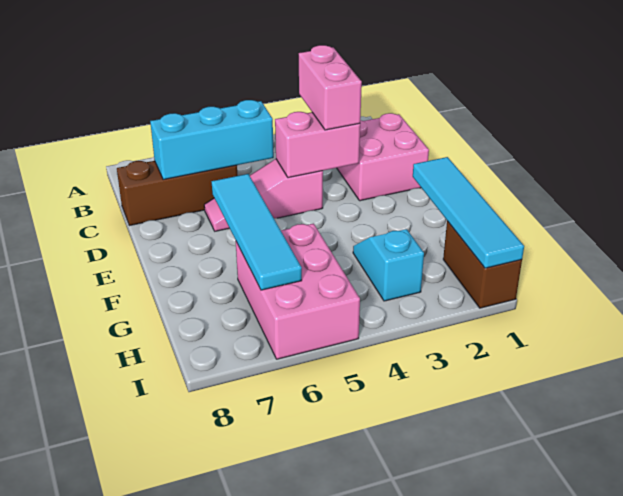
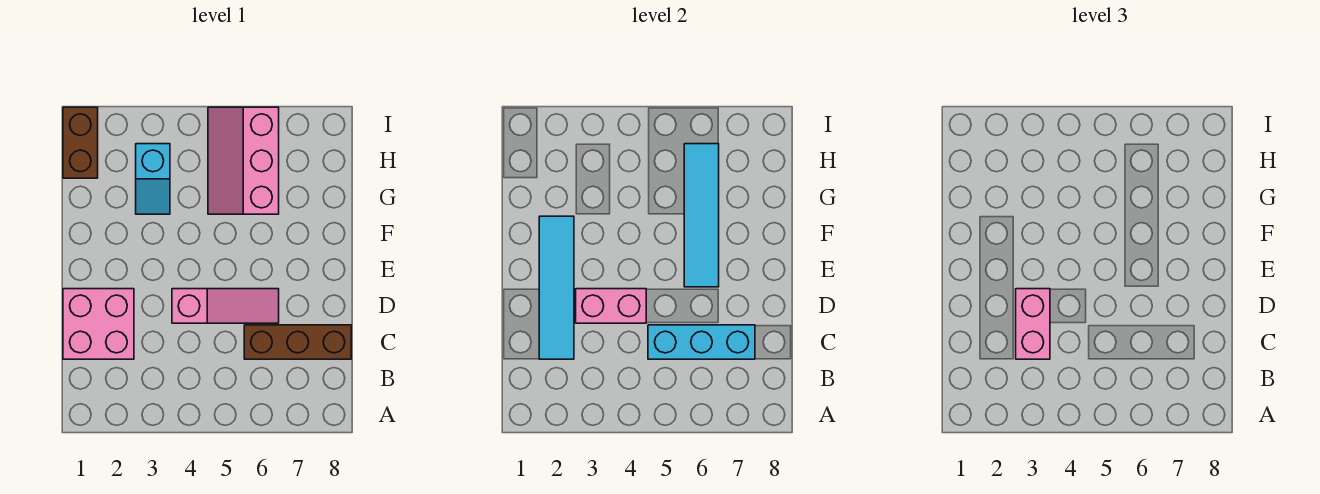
cyan 1x4 tile [413,157,524,268] -> cyan 1x4 tile moved to [539,216,574,359]
pink 2x3 brick [236,223,360,359] -> pink 2x3 slope [208,107,279,214]

